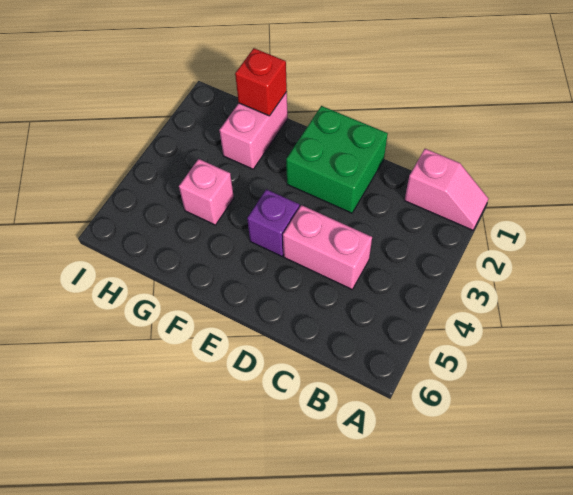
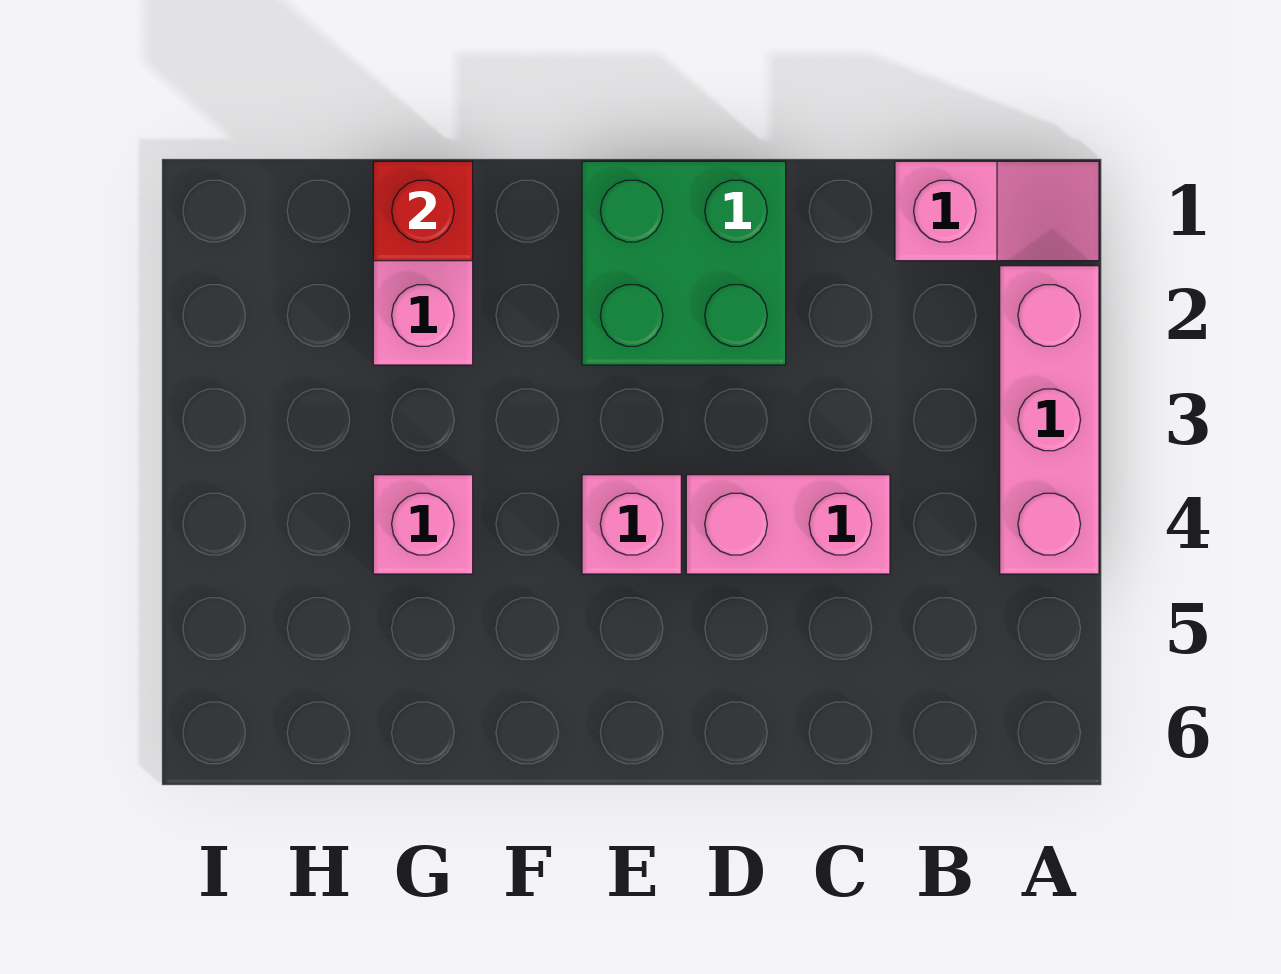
none -> pink 1x3 brick [1000,266,1099,574]
purple 1x1 brick [247,189,300,256] -> pink 1x1 brick [582,475,681,574]

